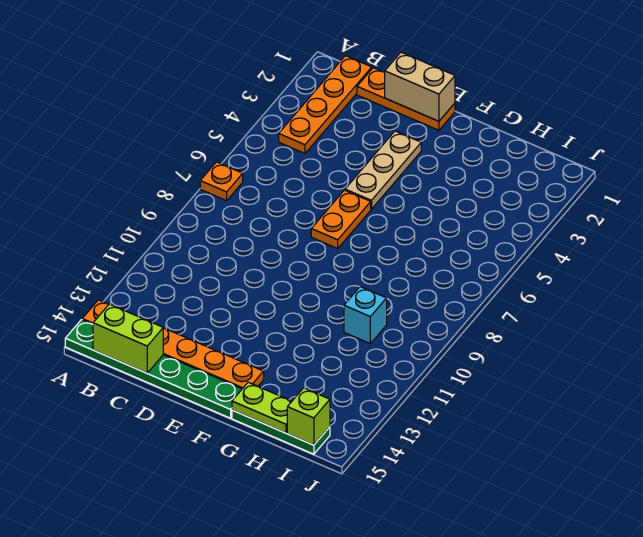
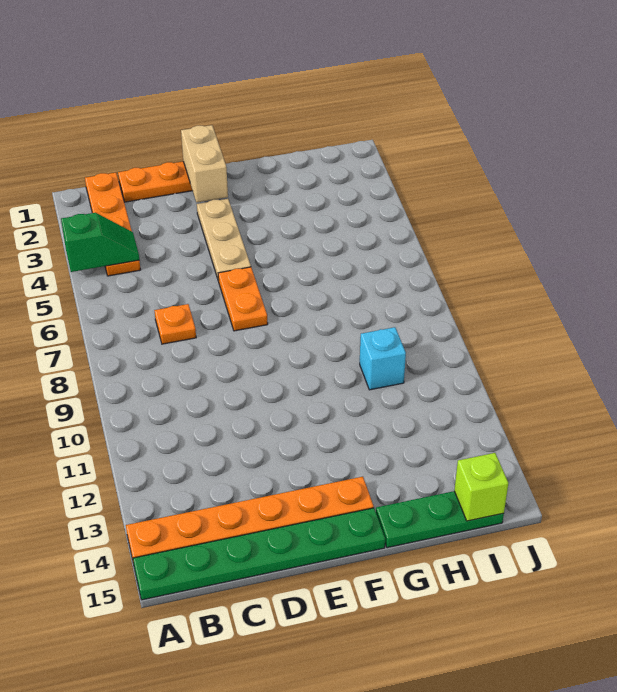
none -> green 1x2 slope [61,213,139,272]
orange 1x1 plate [200,162,243,201] -> orange 1x1 plate moved to [154,304,196,344]
lime 1x2 brick [93,304,163,373] -> none
tan 1x2 brick [384,52,455,121] -> tan 1x2 brick turned to [181,125,228,202]
lime 1x2 plate [232,382,292,433] -> none

